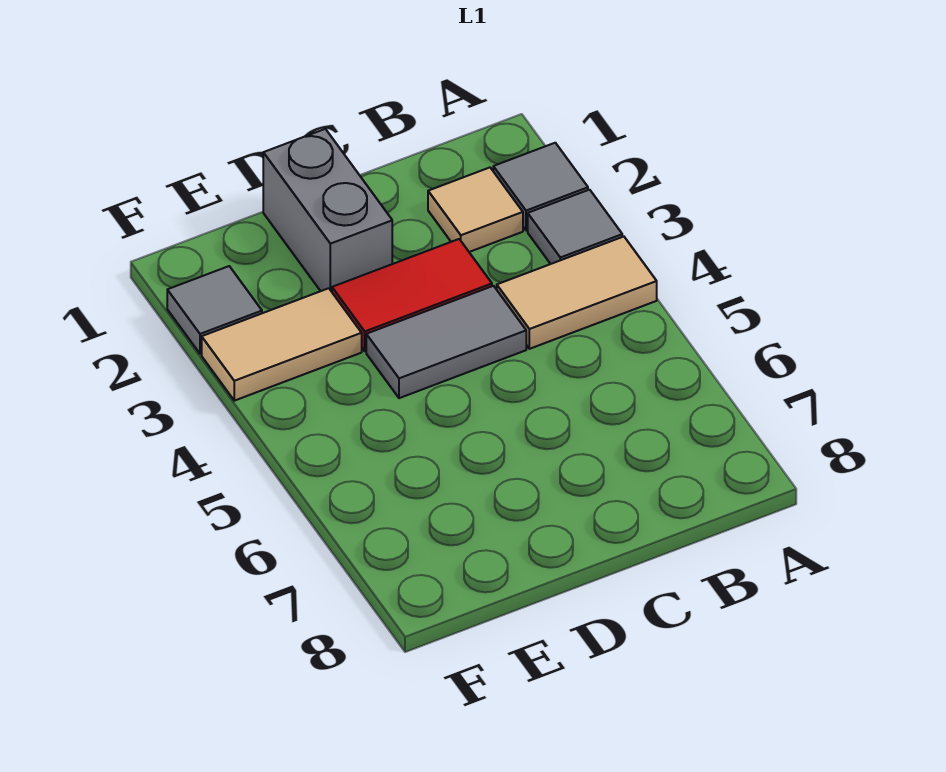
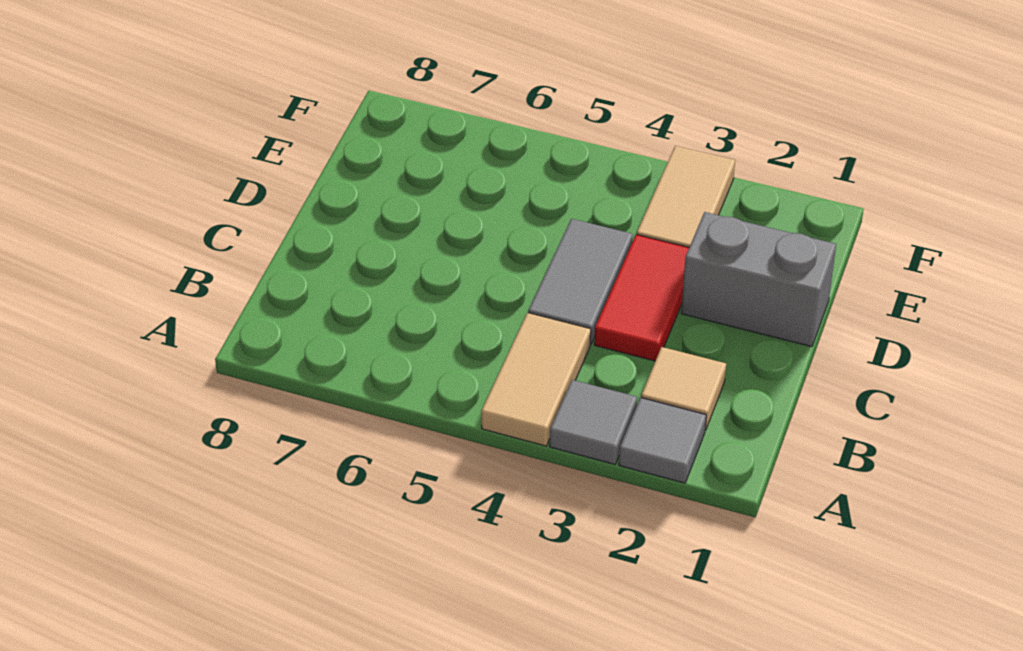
grey 1x1 tile [167,266,262,354] -> none

